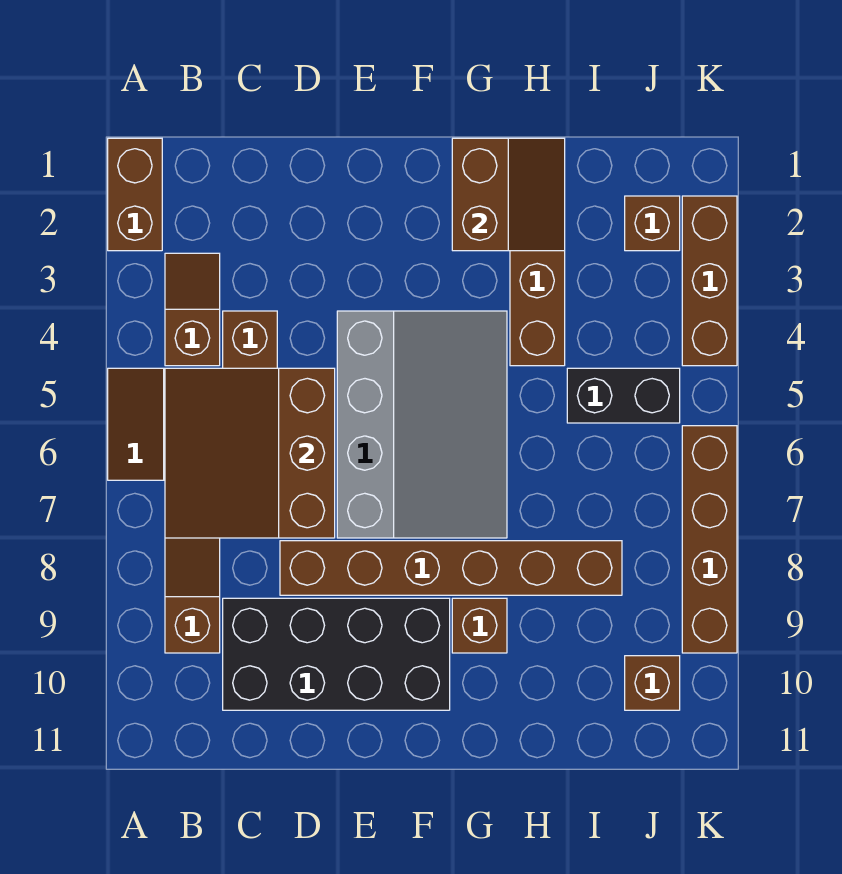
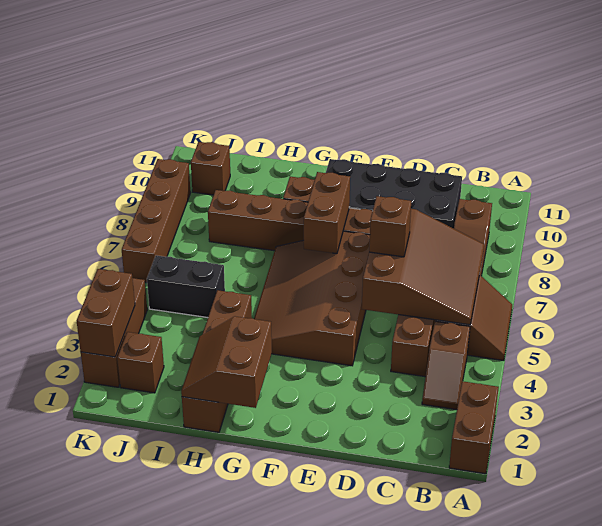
none -> brown 1x1 brick [369,196,411,257]
grey 3x4 slope [337,311,507,538] -> brown 3x4 slope [254,231,370,366]
none -> brown 1x2 brick [304,172,350,254]
none -> brown 1x2 brick [77,269,135,357]

